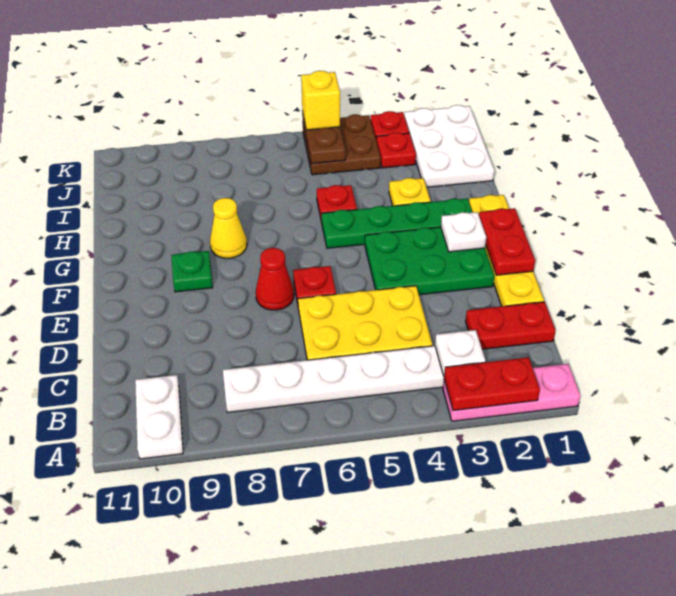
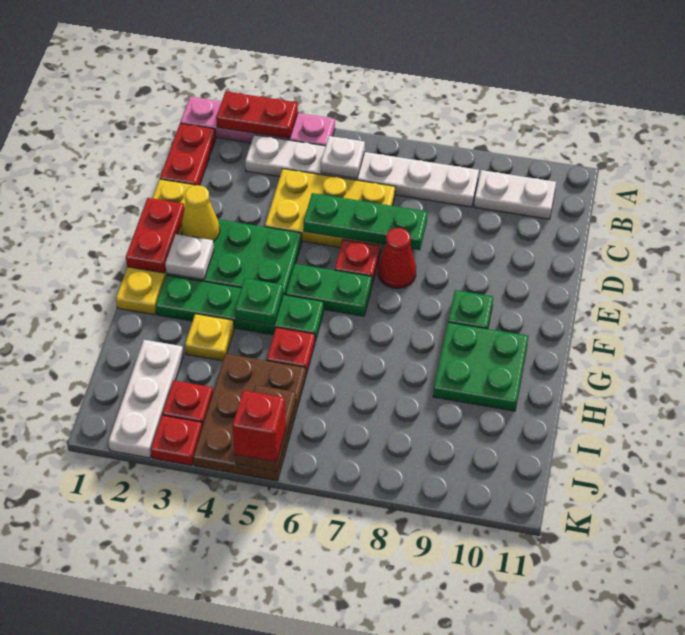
pink 1x3 plate [443,364,581,421] -> pink 1x4 plate [180,97,335,146]
white 1x2 plate [135,375,183,459] -> white 1x2 plate turned to [474,170,556,219]
white 1x1 plate [435,330,485,376] -> white 1x1 plate moved to [321,136,365,179]
red 1x2 plate [466,302,556,349] -> red 1x2 plate turned to [160,123,216,185]
none -> green 1x3 plate [304,193,427,250]
none -> green 1x2 plate [286,264,372,316]
none -> green 1x1 plate [235,278,283,325]
yellow 1x1 cone [210,198,247,258] -> yellow 1x1 cone moved to [181,185,220,241]
none -> green 2x2 plate [433,322,528,411]
white 2x3 plate [404,105,494,187] -> white 1x3 plate [108,340,184,458]
brown 2x2 plate [303,114,381,175] -> brown 2x3 plate [193,354,306,481]
yellow 1x1 brick [301,71,340,130] -> red 1x1 brick [232,390,286,462]

